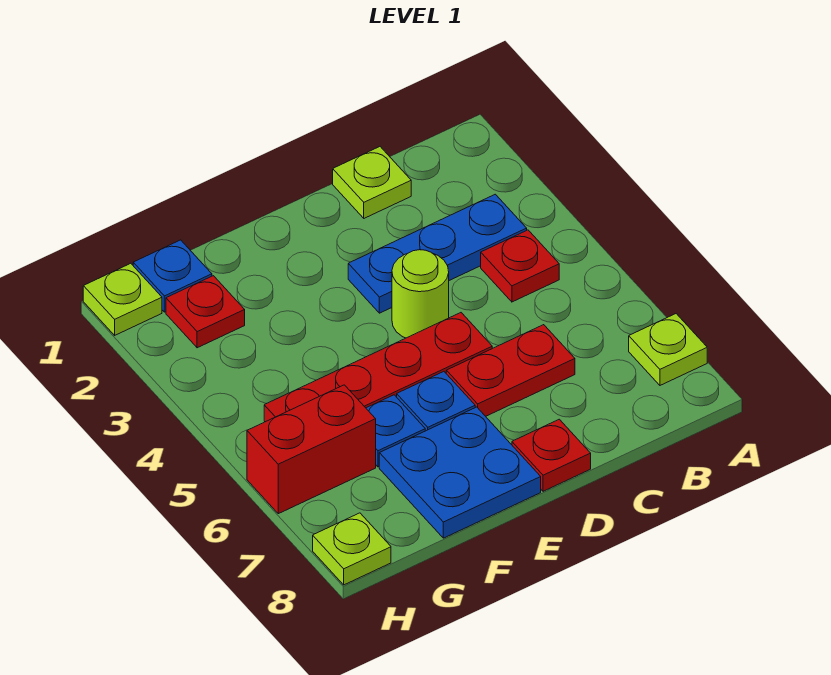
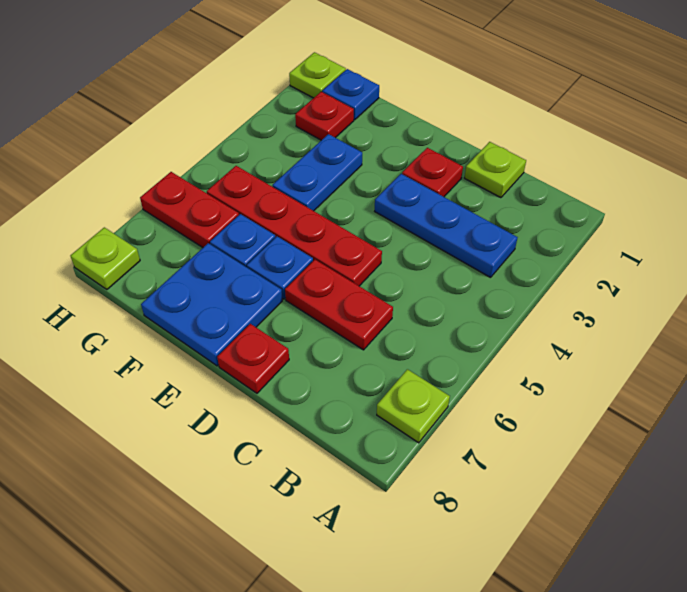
red 1x1 plate [481,230,559,302] -> red 1x1 plate moved to [402,148,463,197]
lime 1x1 round brick [392,250,449,338] -> none
none -> blue 1x2 plate [273,134,362,211]
red 1x2 brick [247,385,376,514] -> red 1x2 plate [140,172,239,248]

